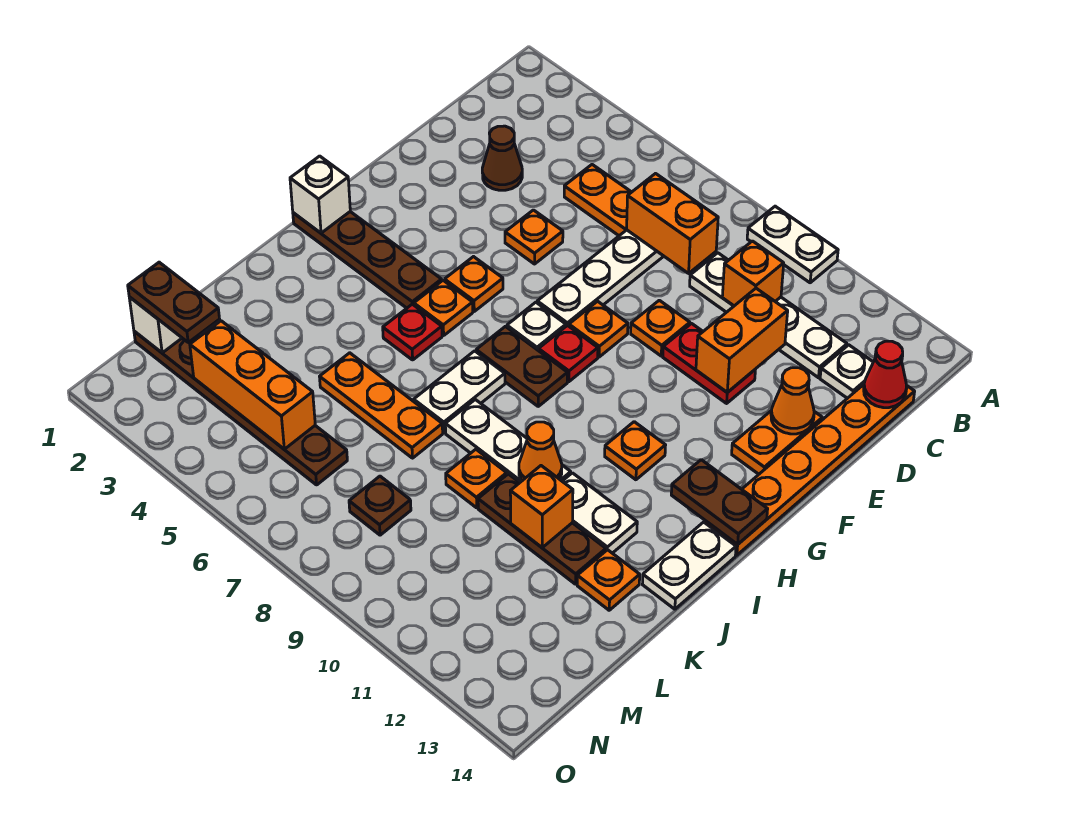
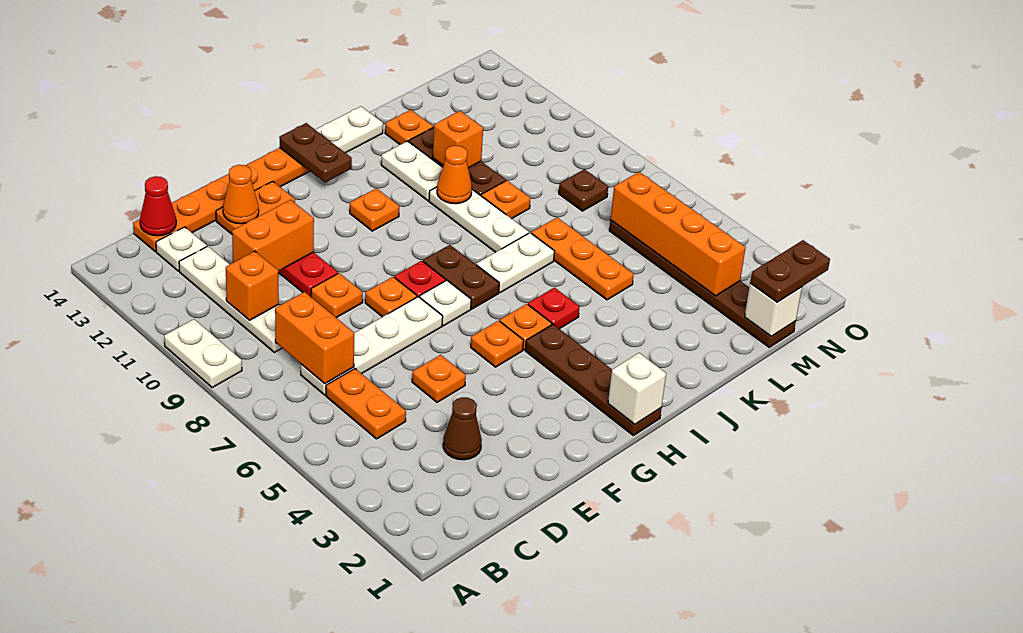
brown 1x2 plate [128,262,219,342] -> brown 1x2 plate turned to [750,240,830,302]
orange 1x3 brick [190,321,315,449] -> orange 1x4 brick [611,172,746,296]

